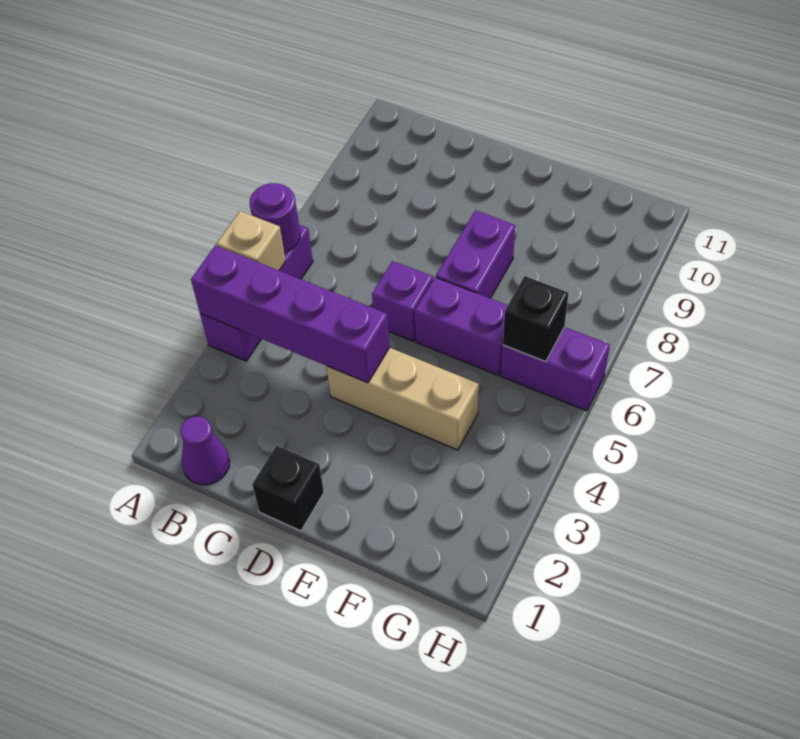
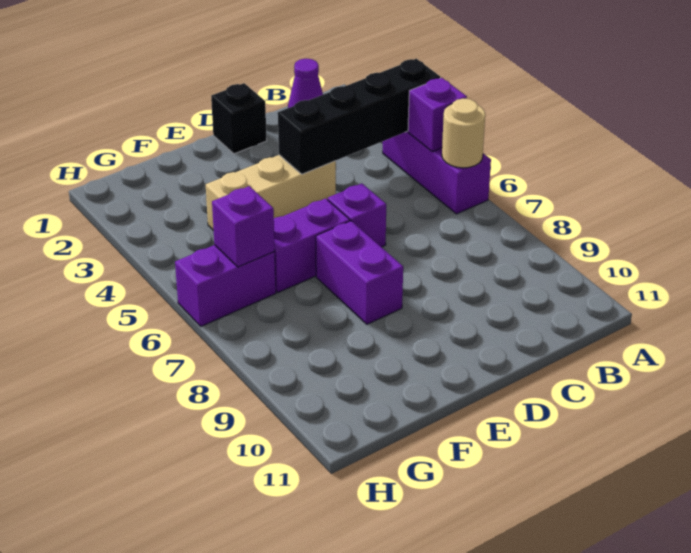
purple 1x4 brick [191,245,390,383] -> black 1x4 brick [278,59,441,174]
tan 1x1 brick [216,211,286,270] -> purple 1x1 brick [408,78,467,152]
purple 1x1 round brick [250,183,300,252] -> tan 1x1 round brick [442,99,485,168]
black 1x1 brick [503,276,569,362] -> purple 1x1 brick [212,186,275,267]

